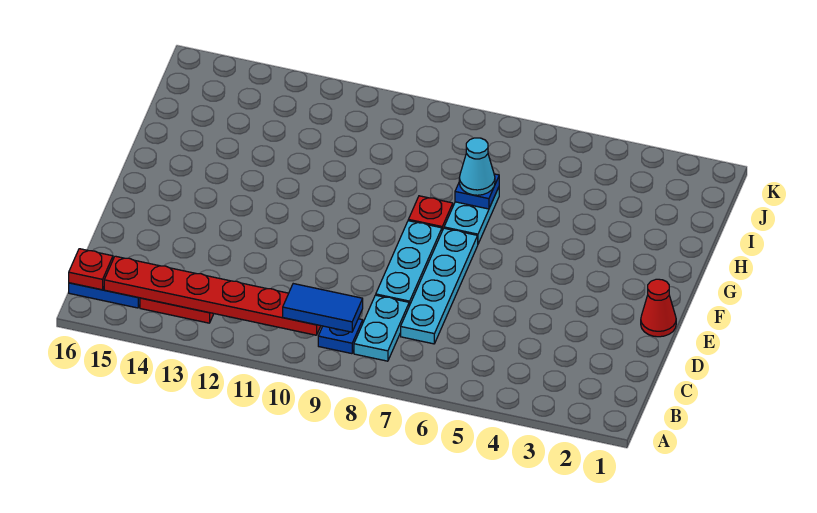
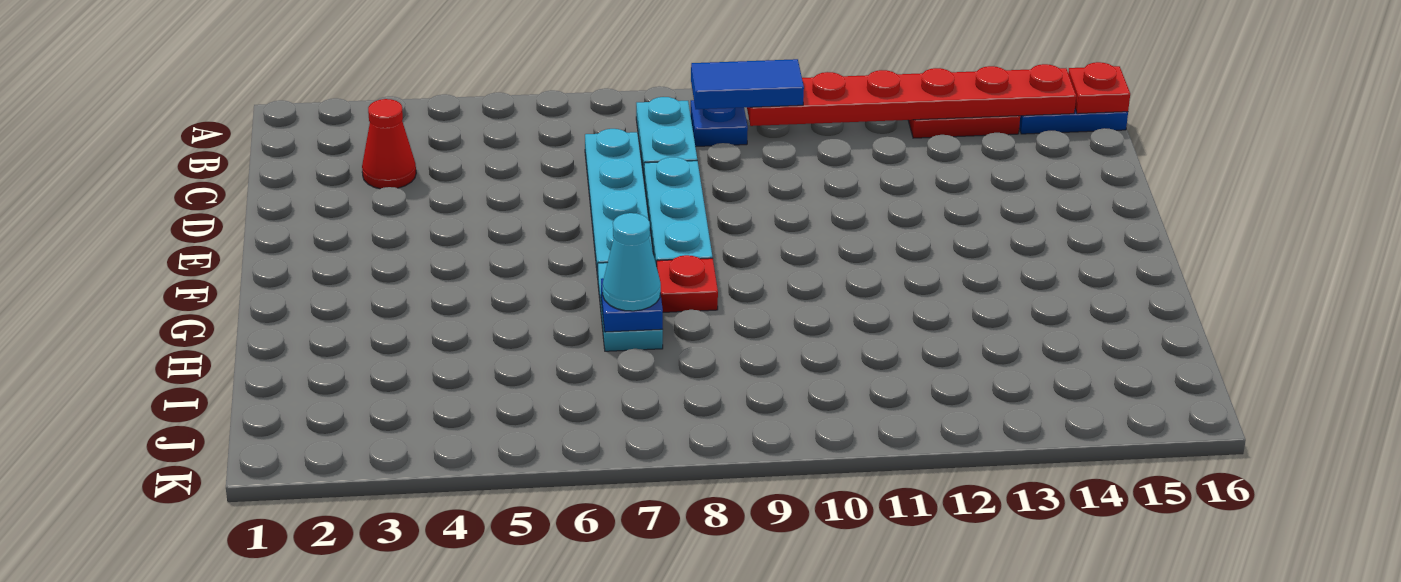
red 1x1 cone [641,279,676,337] -> red 1x1 cone moved to [362,99,416,189]

